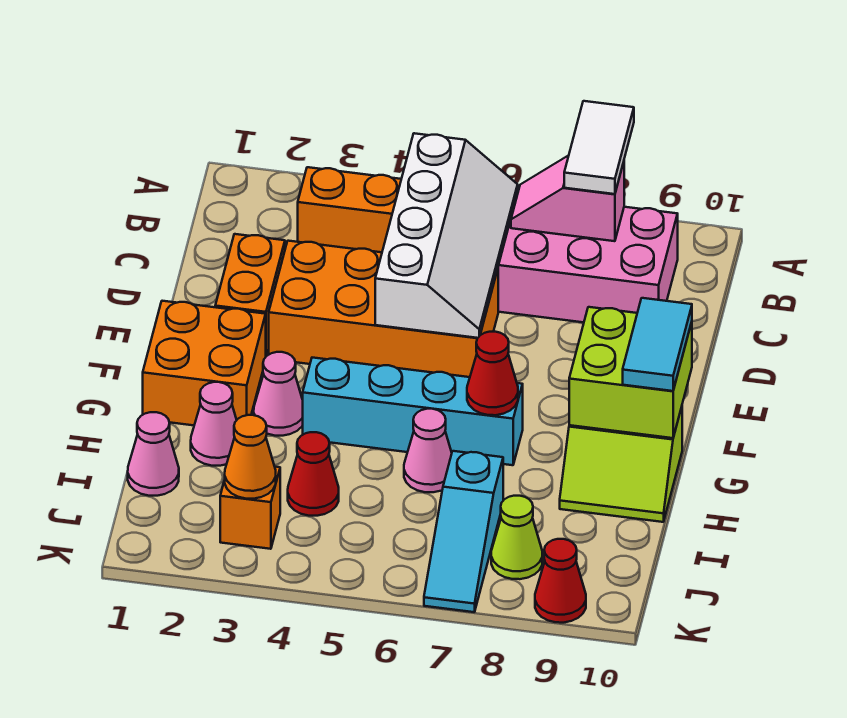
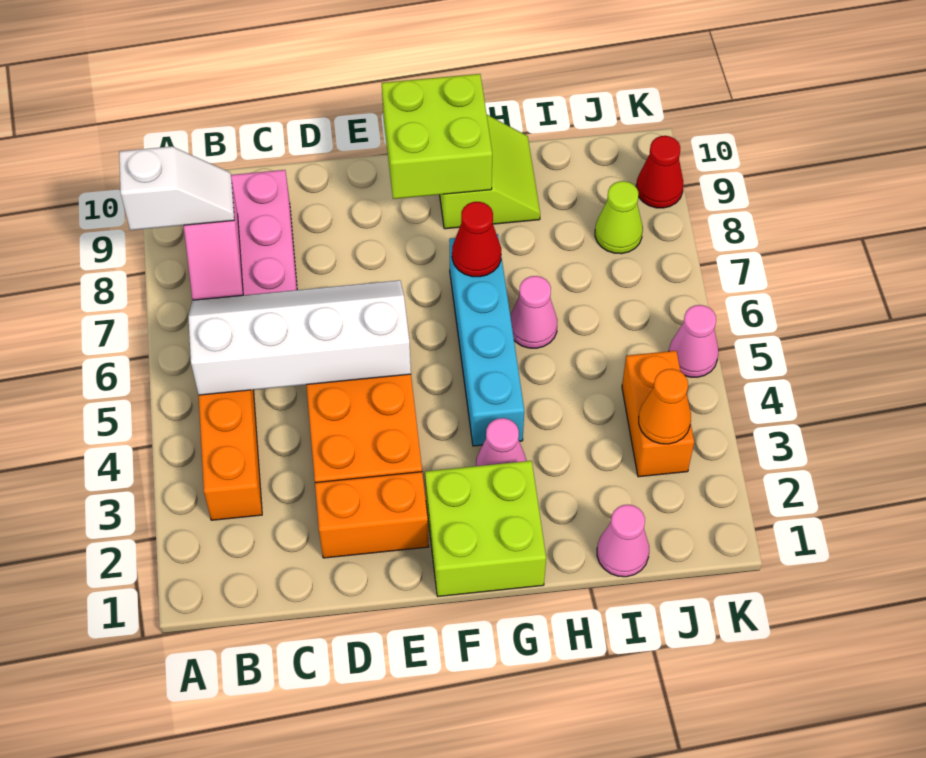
white 1x2 tile [564,101,634,194] -> white 1x2 slope [119,146,234,230]
orange 2x2 brick [143,301,266,425] -> lime 2x2 brick [425,461,546,596]
cyan 1x2 tile [623,298,692,391] -> none
pink 1x1 cone [191,382,237,466] -> pink 1x1 cone moved to [669,305,718,377]
red 1x1 cone [288,432,339,516] -> none
cyan 1x3 slope [424,451,503,612] -> none
orange 1x1 brick [220,467,280,549] -> orange 1x2 brick [622,351,694,477]

